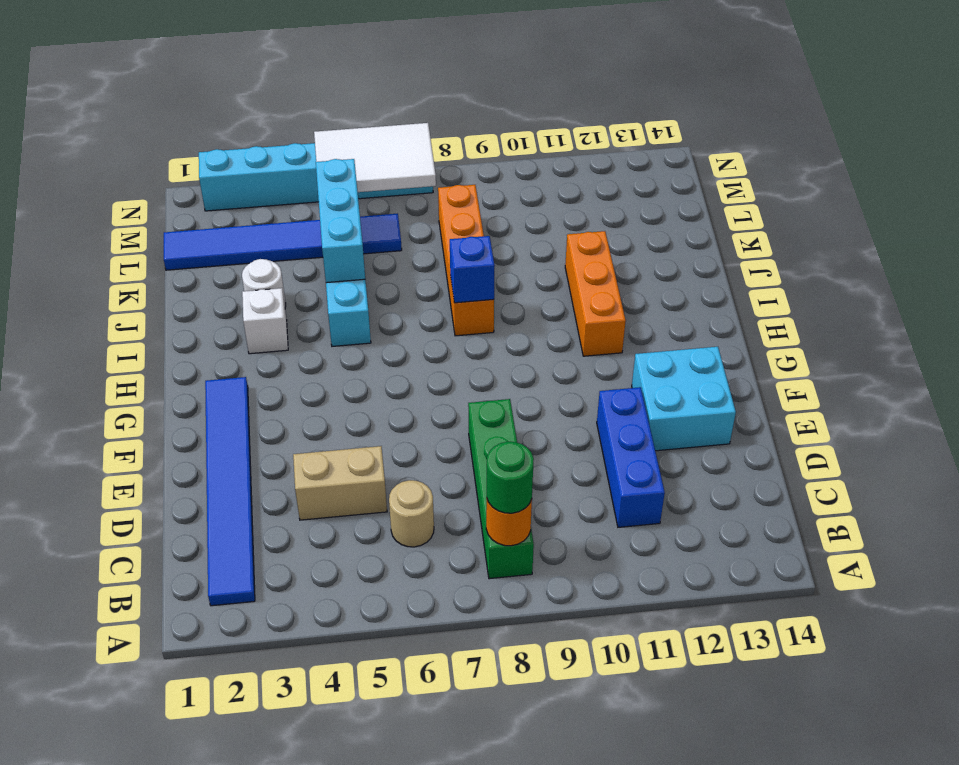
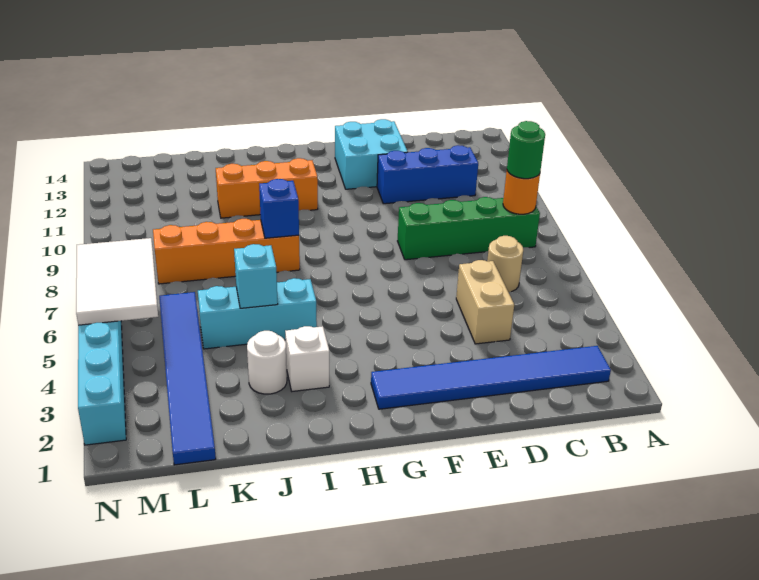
cyan 1x3 brick [316,159,365,283] -> cyan 1x1 brick [234,244,278,308]

